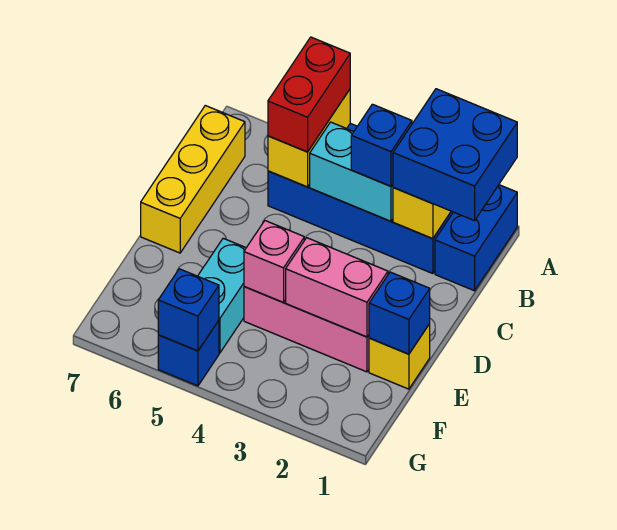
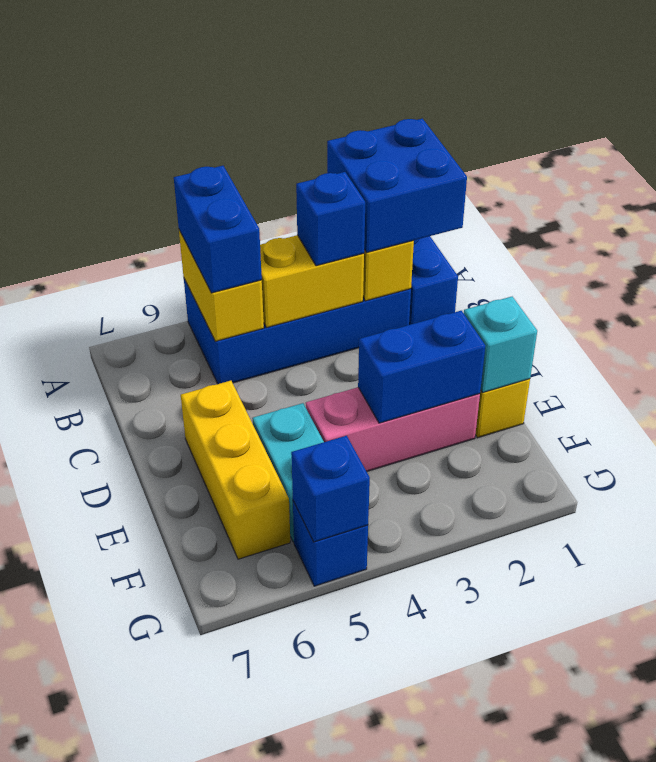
red 1x2 brick [268,37,350,152] -> blue 1x2 brick [174,166,262,293]
cyan 1x2 brick [310,122,393,221] -> yellow 1x2 brick [260,235,364,328]
yellow 1x3 brick [141,106,245,253] -> yellow 1x3 brick moved to [181,381,290,559]
blue 1x1 brick [369,272,430,354] -> cyan 1x1 brick [464,297,537,392]
pink 1x2 brick [286,238,388,337] -> blue 1x2 brick [358,311,485,423]
pink 1x1 brick [244,221,304,302] -> none

